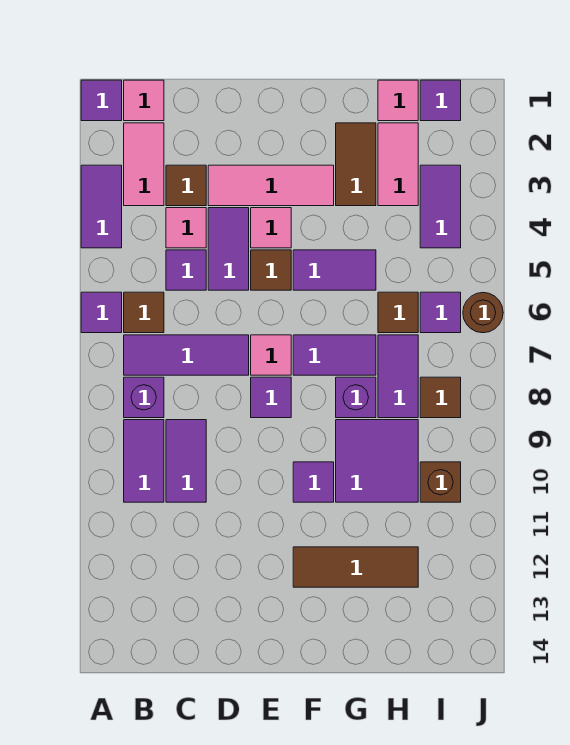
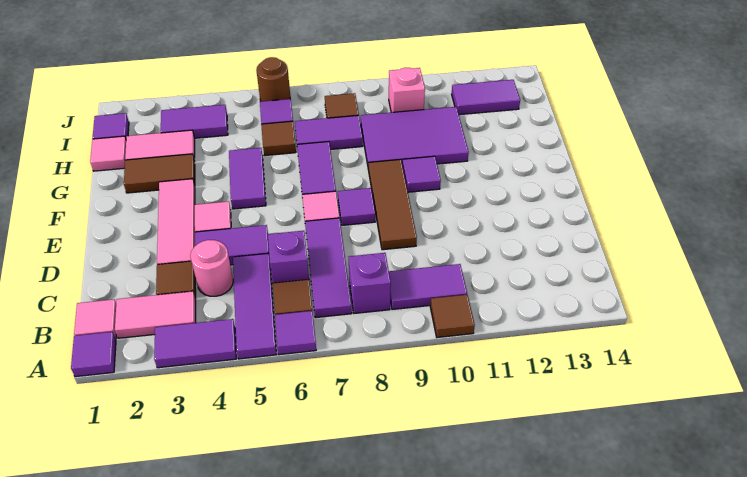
pink 1x1 tile [166,208,206,248] -> pink 1x1 round brick [190,240,233,296]
purple 1x1 tile [166,250,206,290] -> purple 1x3 tile [233,253,276,359]
purple 1x2 tile [166,420,206,502] -> purple 1x2 tile moved to [452,80,520,115]
brown 1x1 tile [251,250,291,290] -> brown 1x1 tile moved to [430,295,475,338]
brown 1x3 tile [293,547,418,587] -> brown 1x3 tile moved to [369,159,417,250]
purple 1x1 brick [336,377,376,418] -> purple 1x1 brick moved to [268,231,309,283]
purple 2x2 tile [336,420,418,502] -> purple 2x3 tile [361,107,469,170]
brown 1x1 brick [420,462,461,502] -> pink 1x1 brick [389,68,425,112]

